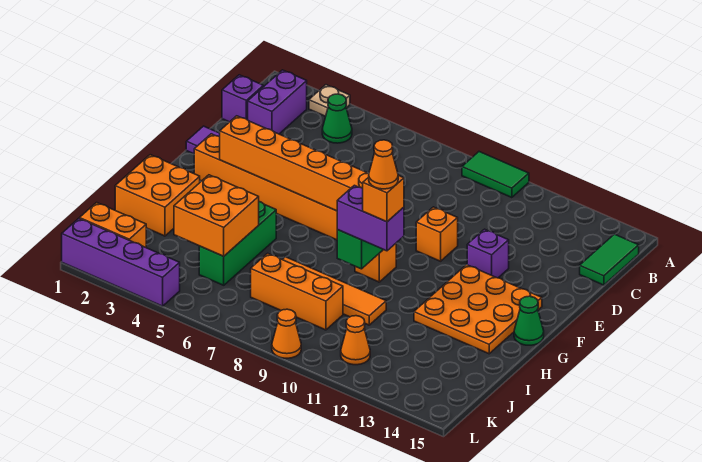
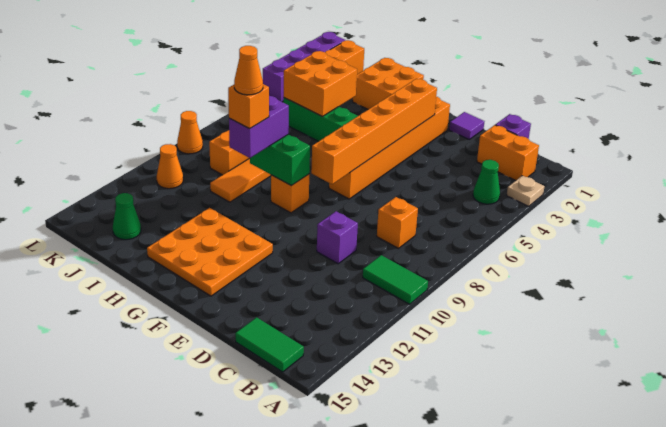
green 1x2 tile [462,152,529,198] -> green 1x2 tile turned to [363,255,428,304]
purple 1x2 brick [248,70,307,134] -> orange 1x2 brick [477,125,539,180]
orange 1x1 brick [416,207,458,261] -> orange 1x1 brick moved to [377,197,418,248]
purple 1x1 brick [467,229,509,278] -> purple 1x1 brick moved to [317,211,358,264]
green 1x1 cone [514,296,544,345] -> green 1x1 cone moved to [113,193,141,240]

